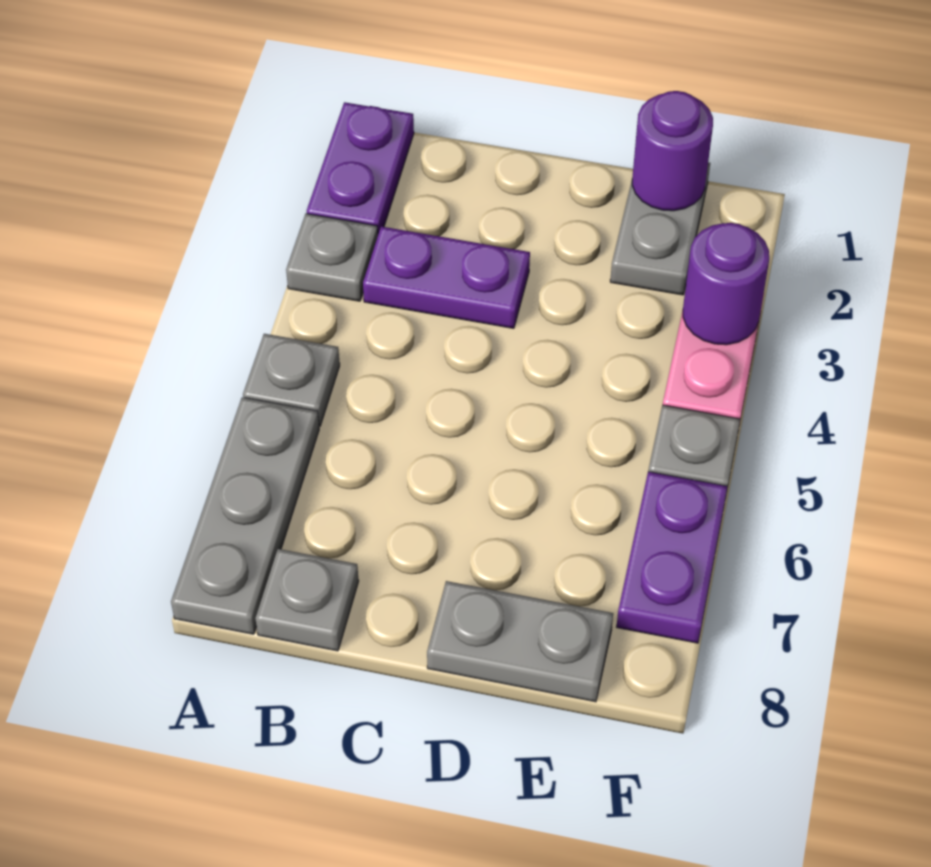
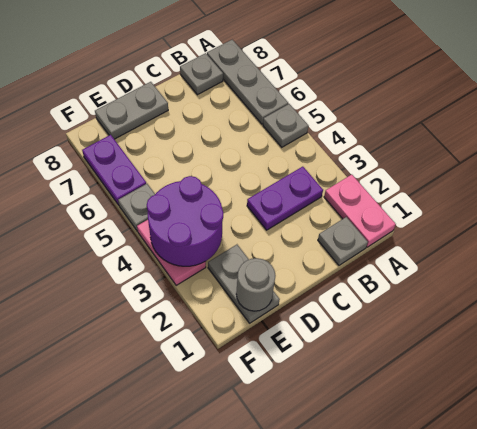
purple 1x2 plate [307,102,414,234] -> pink 1x2 plate [324,175,396,247]
grey 1x1 plate [286,214,378,301] -> grey 1x1 plate moved to [318,217,368,265]
purple 1x1 round brick [632,91,713,211] -> grey 1x1 round brick [236,258,276,311]
purple 1x1 round brick [683,223,769,345] -> purple 2x2 round brick [147,176,223,266]

